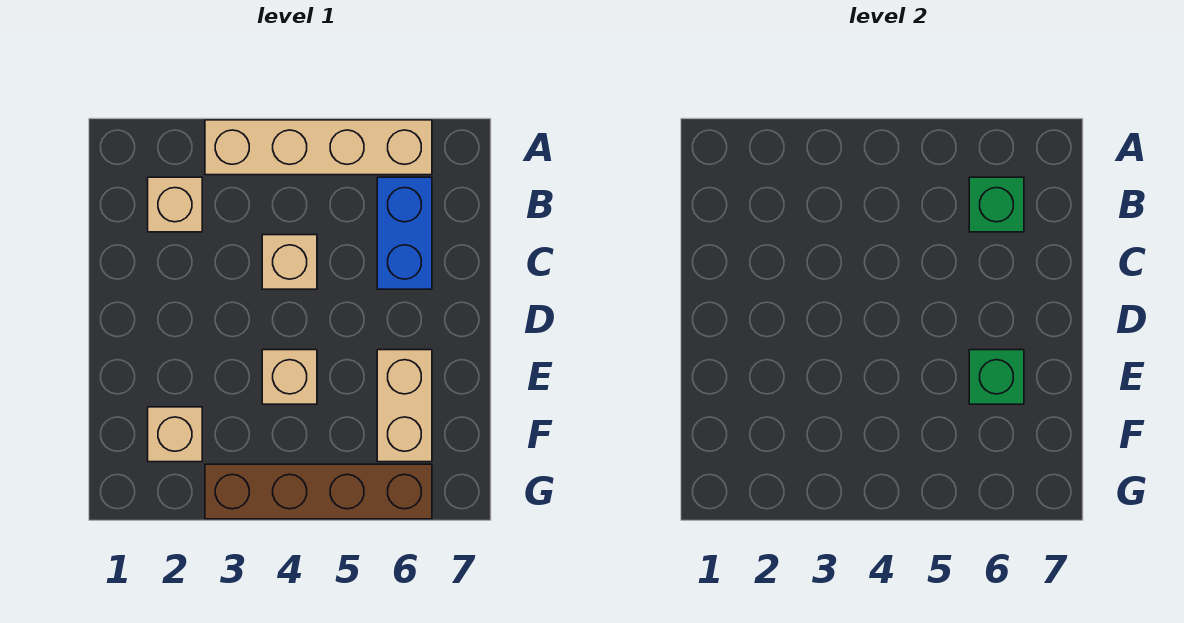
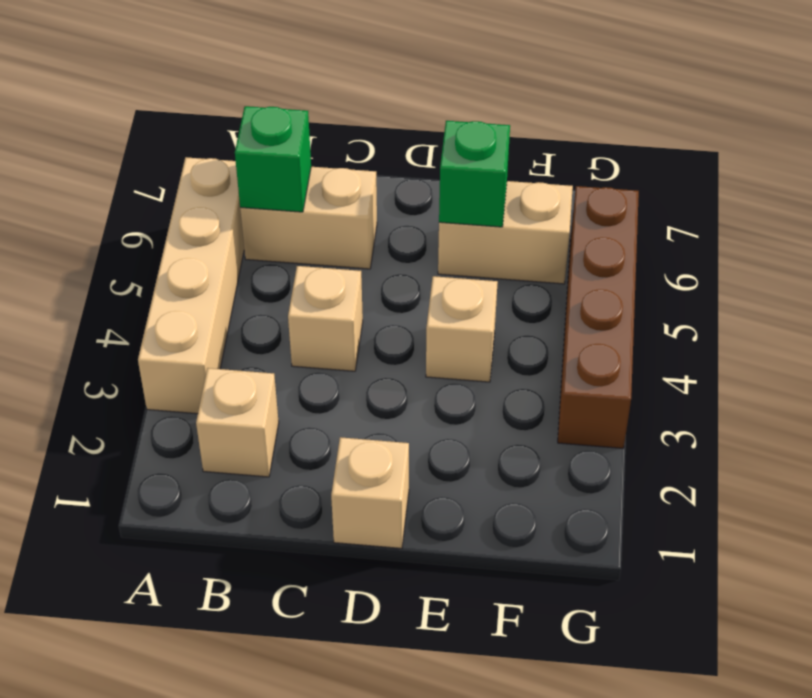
blue 1x2 brick [377,177,432,289] -> tan 1x2 brick [240,167,377,269]
tan 1x1 brick [148,407,202,462] -> tan 1x1 brick moved to [331,437,409,549]

